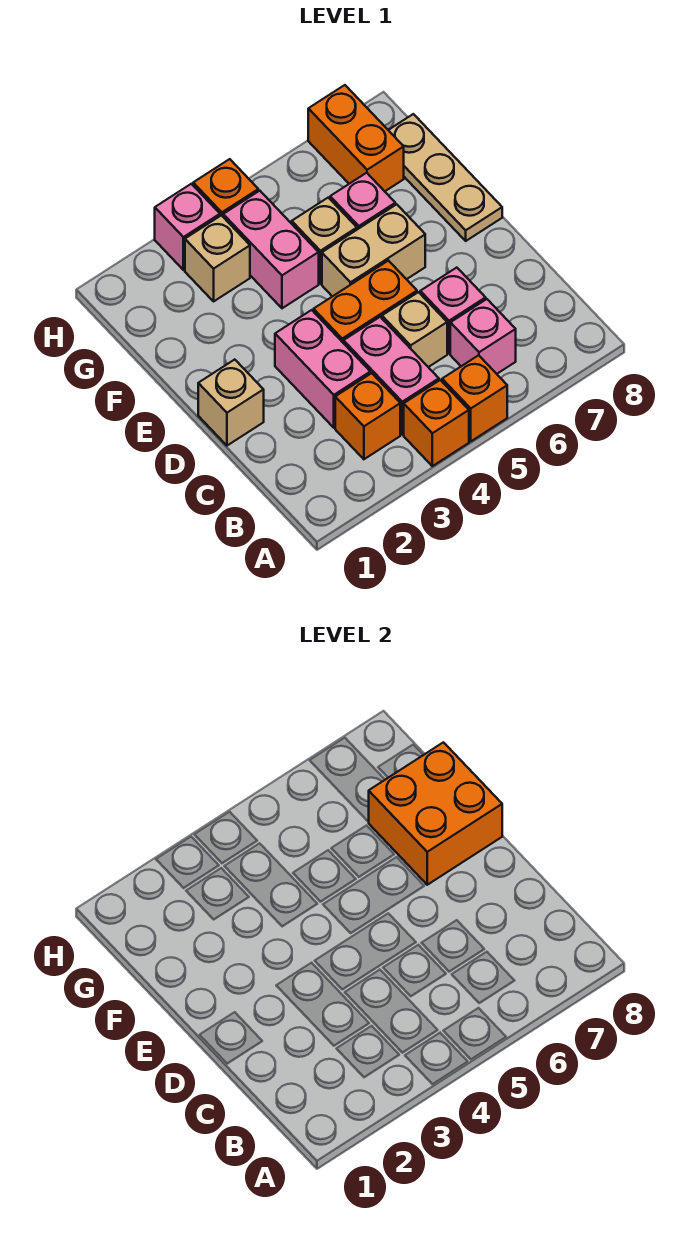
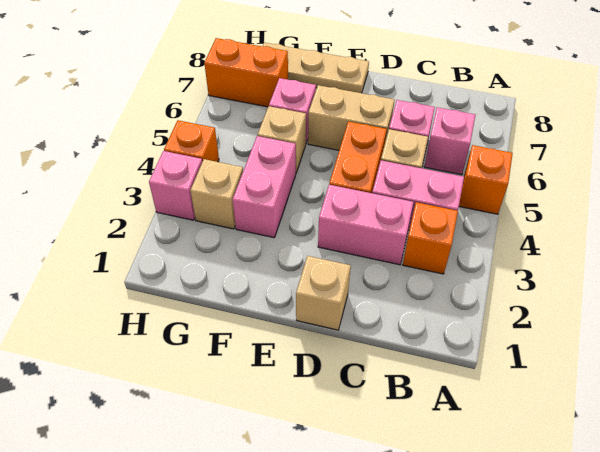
orange 1x1 brick [404,380,469,466] -> none
tan 1x2 brick [322,204,425,296] -> tan 1x2 brick turned to [308,85,394,150]
orange 2x2 brick [369,742,502,885] -> none
pink 1x2 brick [223,191,319,308] -> pink 1x2 brick turned to [233,136,296,238]

